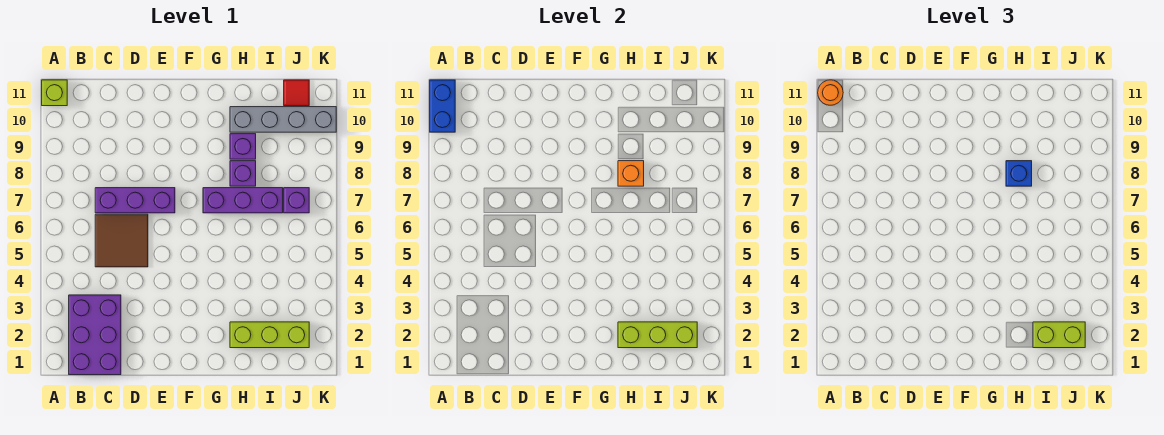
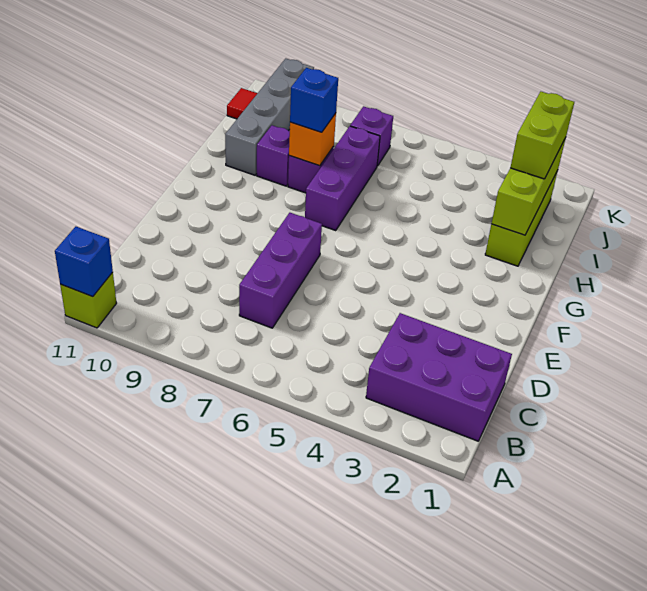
blue 1x2 brick [430,80,455,132] -> blue 1x1 brick [55,227,113,297]
orange 1x1 round brick [818,80,843,105] -> none
brown 2x2 tile [95,214,148,267] -> none

